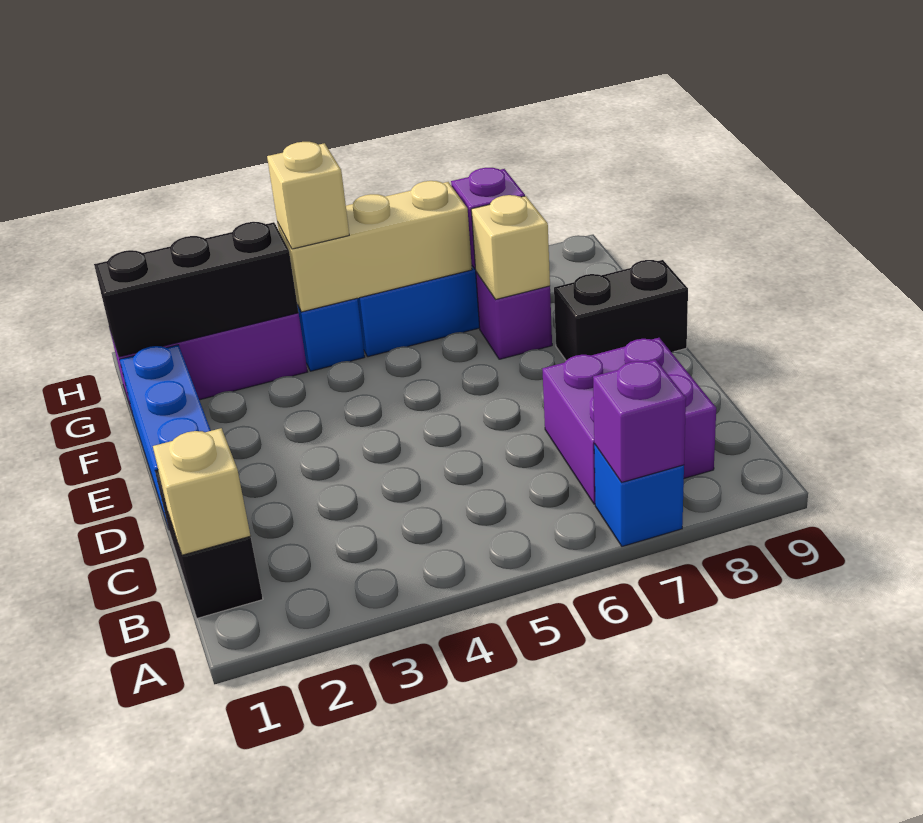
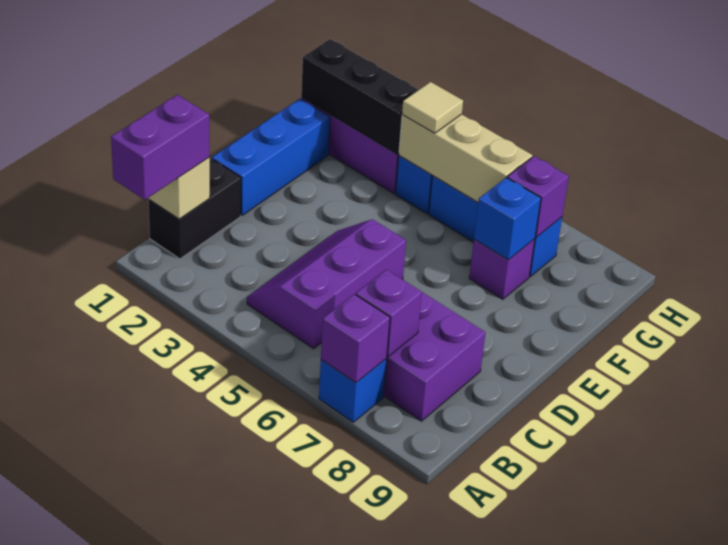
none -> purple 1x2 brick [111,95,209,200]
none -> purple 2x3 slope [247,219,406,349]
none -> purple 1x1 brick [356,269,422,357]
black 1x2 brick [554,260,688,360] -> none
tan 1x1 brick [471,195,550,299] -> blue 1x1 brick [474,178,541,260]
tan 1x1 brick [267,142,349,249] -> tan 1x1 tile [402,82,463,133]

